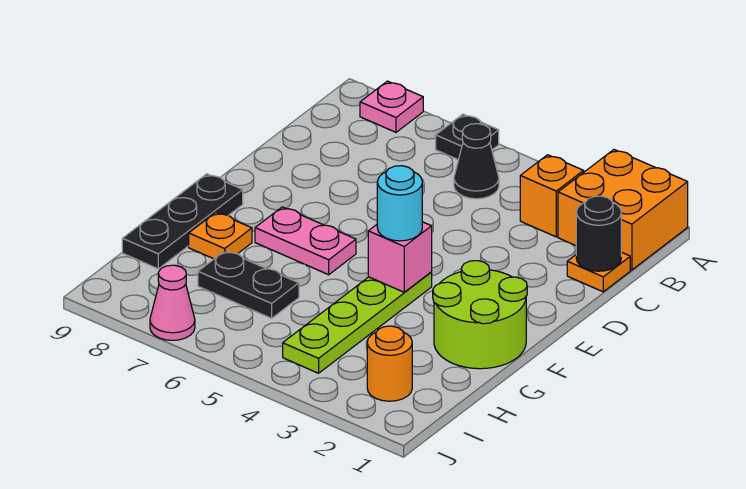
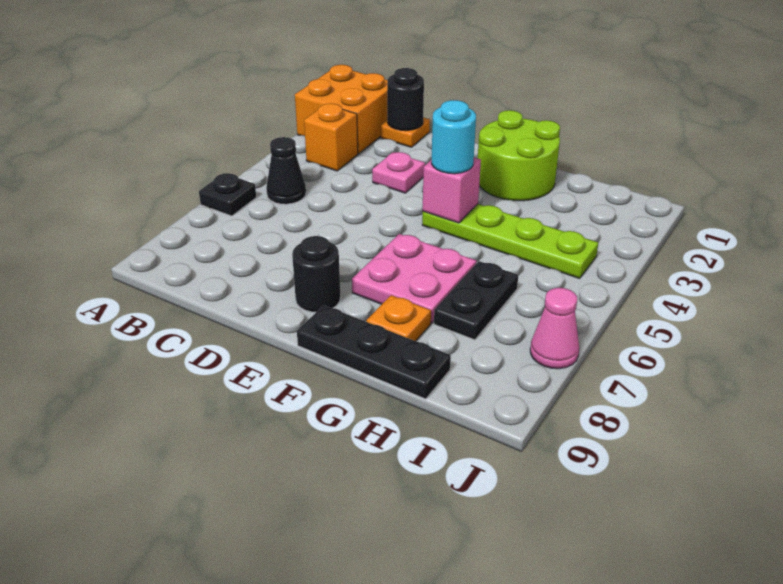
pink 1x1 plate [360,81,423,132] -> pink 1x1 plate moved to [372,152,425,193]
none -> black 1x1 round brick [292,236,340,312]
pink 1x2 plate [255,207,356,275] -> pink 2x2 plate [352,234,477,323]
orange 1x1 round brick [367,326,412,401] -> none

